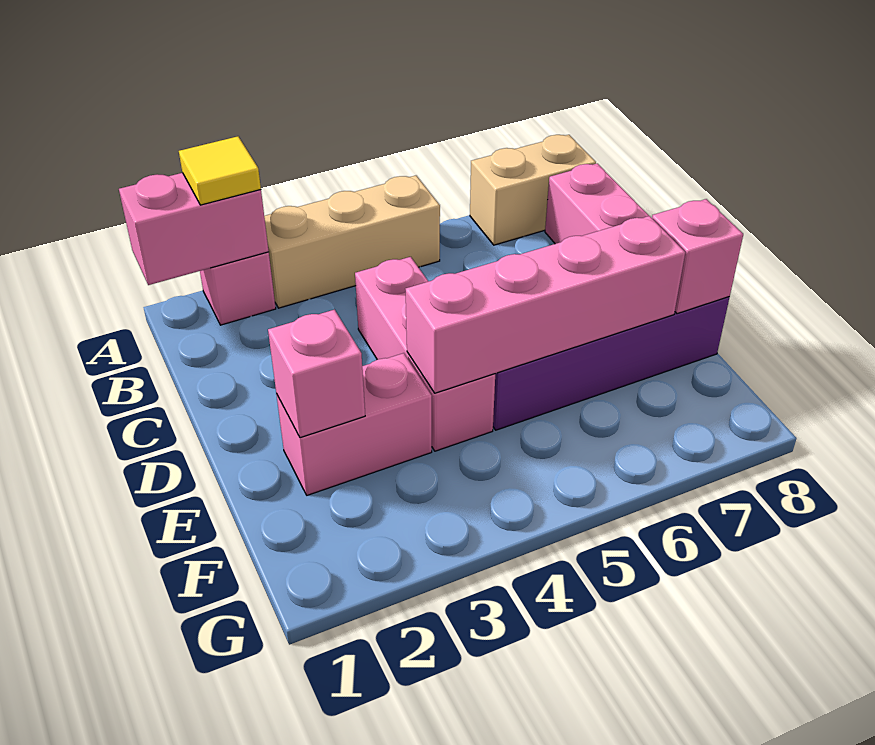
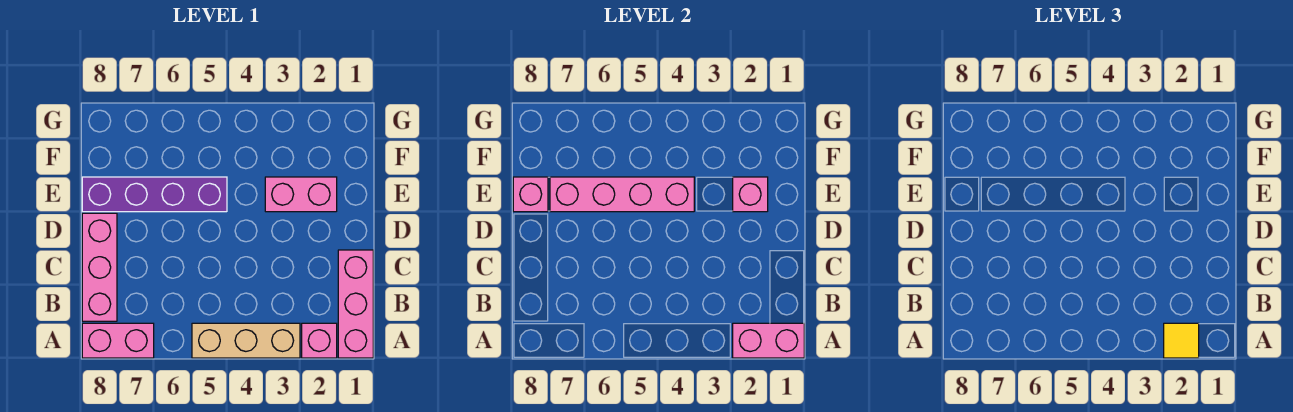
tan 1x2 brick [470,135,596,245] -> pink 1x2 brick [82,323,154,358]
pink 1x3 brick [355,257,495,451] -> pink 1x3 brick moved to [338,250,373,358]

